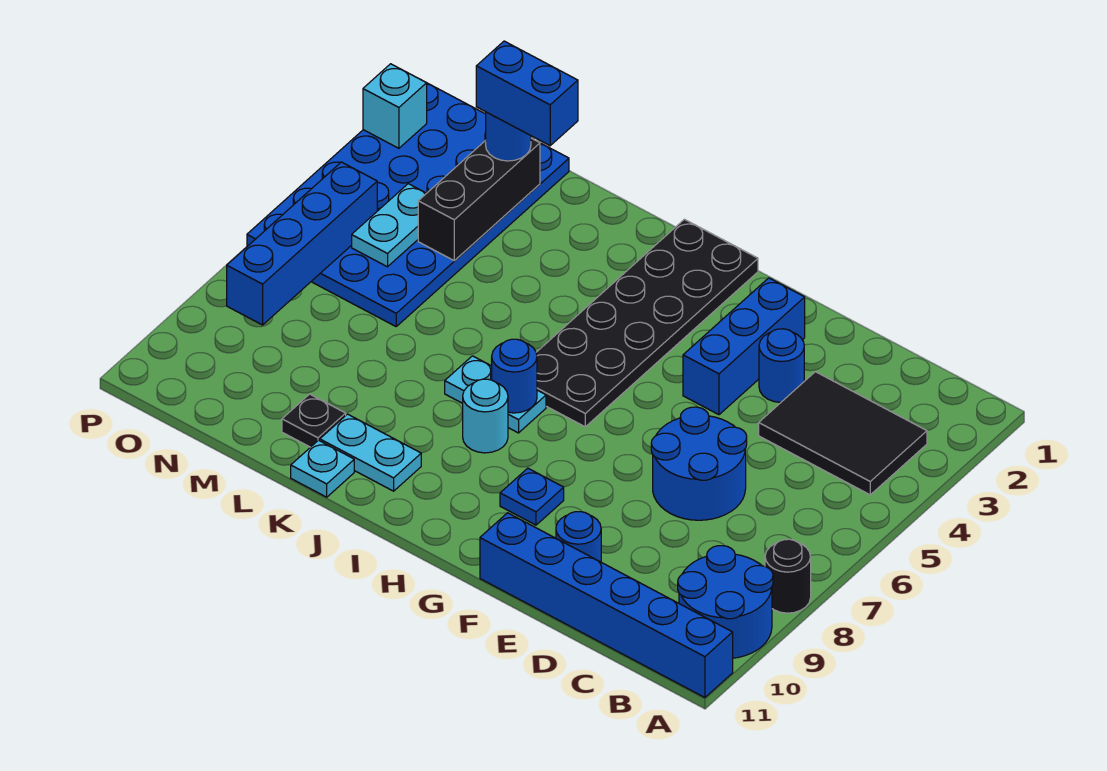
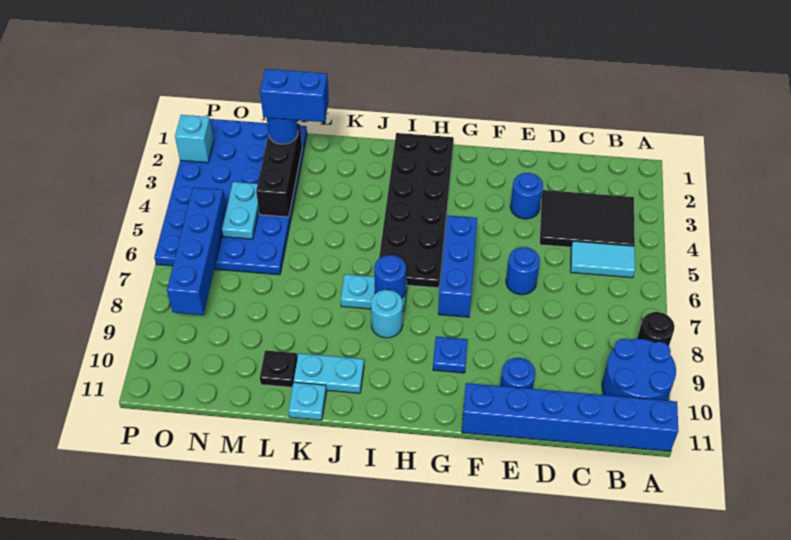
none -> cyan 1x2 tile [570,241,635,278]
blue 2x2 round brick [651,407,747,520] -> blue 1x1 round brick [506,247,540,295]
blue 1x3 brick [683,278,805,415] -> blue 1x3 brick moved to [438,215,477,317]

